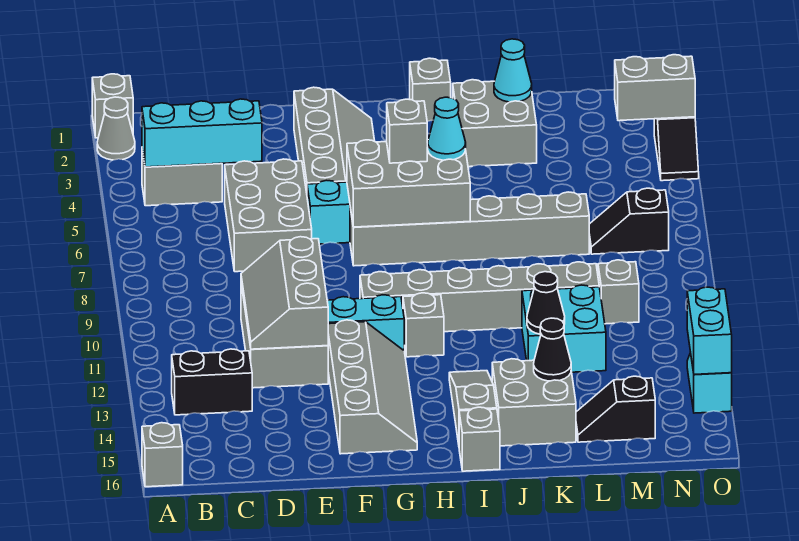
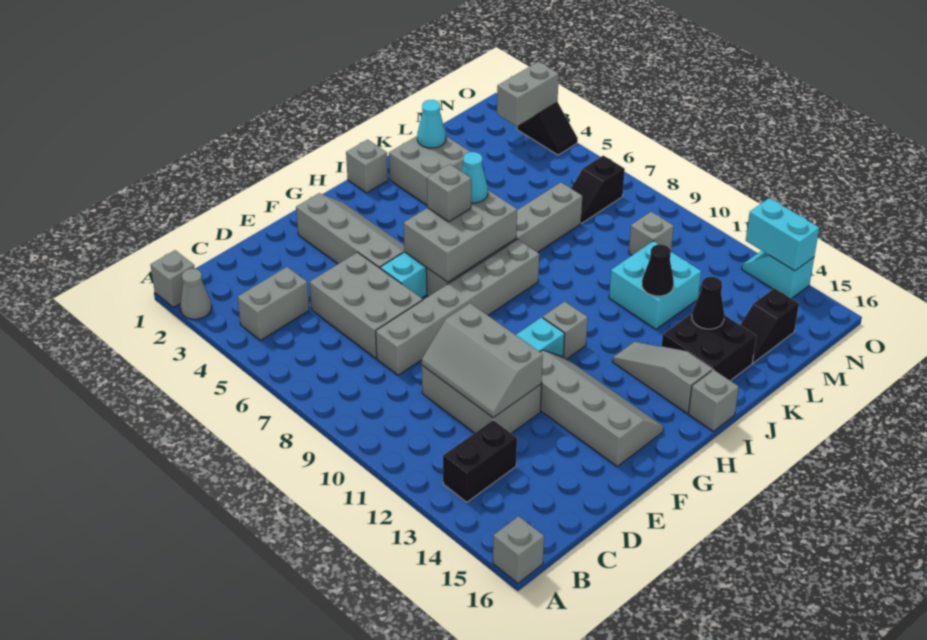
cyan 1x3 brick [142,99,262,167] -> none
grey 1x6 brick [360,262,599,332] -> grey 1x6 brick moved to [376,239,539,375]
grey 2x2 brick [492,359,576,446] -> black 2x2 brick [662,314,756,381]

